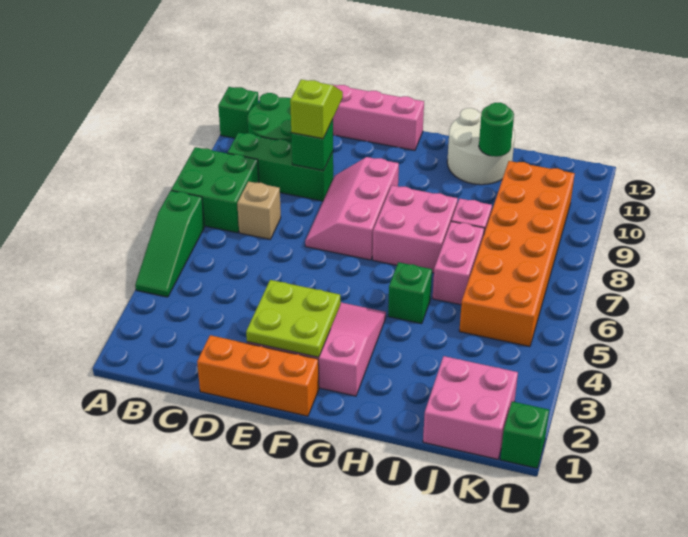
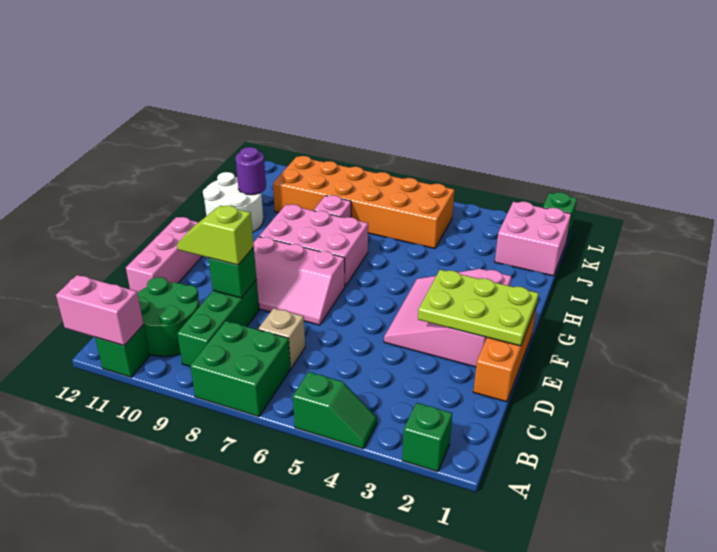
green 1x3 slope [135,191,204,297] -> green 1x2 slope [293,372,377,449]
lime 2x2 plate [246,280,341,357] -> lime 2x3 plate [418,270,539,346]
pink 2x2 brick [373,185,458,273] -> pink 2x3 brick [259,204,368,286]
green 1x1 brick [388,262,432,324] -> green 1x1 brick moved to [402,403,452,472]
pink 1x2 brick [433,221,484,305] -> pink 1x2 brick moved to [56,275,144,346]
green 1x1 round brick [479,103,514,157] -> purple 1x1 round brick [236,147,266,195]

